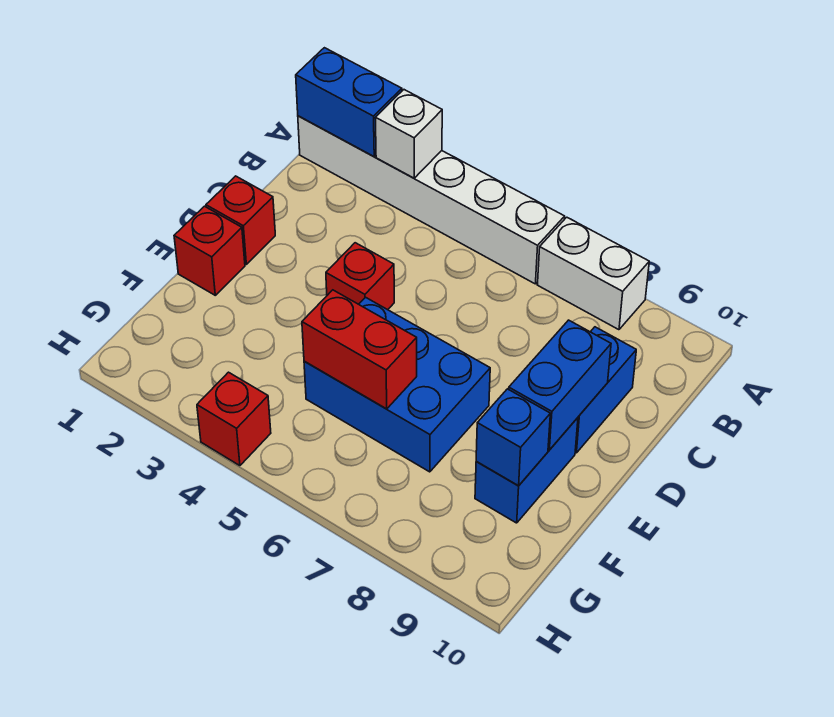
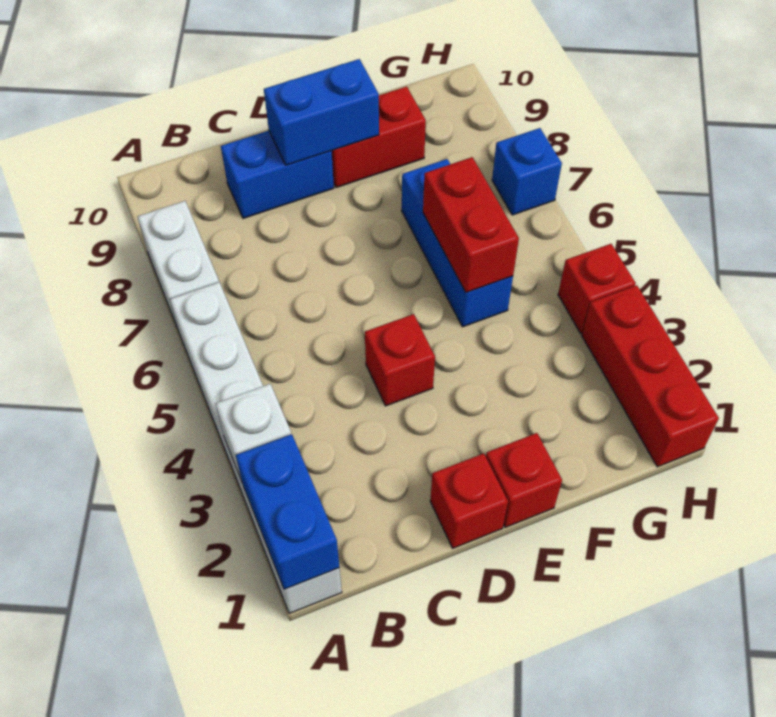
blue 2x3 brick [304,297,490,472] -> blue 1x3 brick [402,159,513,327]
blue 1x2 brick [475,418,578,523] -> red 1x2 brick [332,87,426,188]
blue 1x1 brick [476,389,550,486] -> blue 1x1 brick moved to [492,128,562,215]
none -> red 1x3 brick [582,285,719,467]

